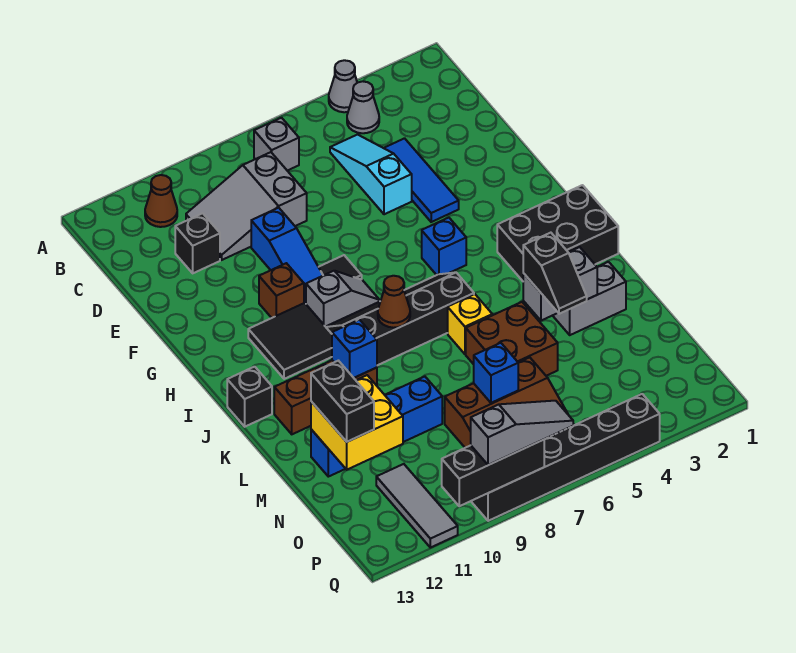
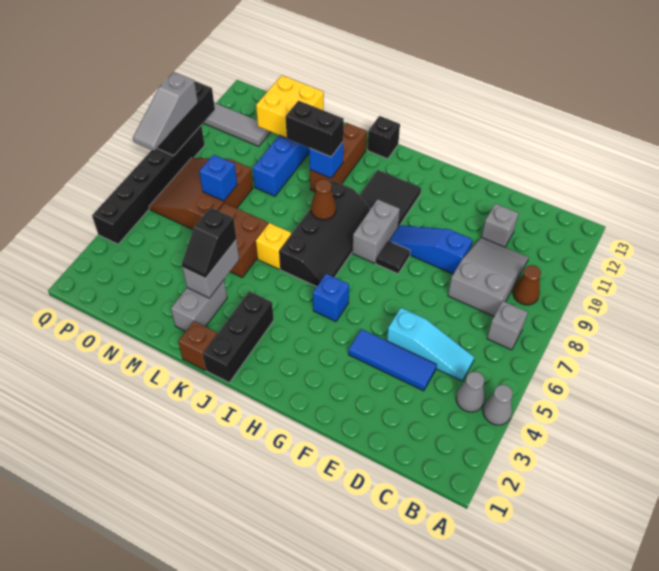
brown 1x1 cone [145,175,177,227] -> brown 1x1 cone moved to [513,265,541,305]
black 1x1 brick [175,213,220,273] -> grey 1x1 brick [482,204,518,247]
brown 1x1 brick [259,263,304,318] -> brown 1x1 brick moved to [178,321,217,370]
grey 1x2 slope [306,271,380,327] -> grey 1x2 brick [352,199,400,263]
black 2x3 brick [497,185,618,281] -> black 1x3 brick [203,291,274,383]
black 1x2 slope [523,233,587,314] -> black 1x2 slope turned to [182,207,236,279]
black 1x2 brick [311,361,374,442] -> black 1x2 brick moved to [285,101,344,157]

